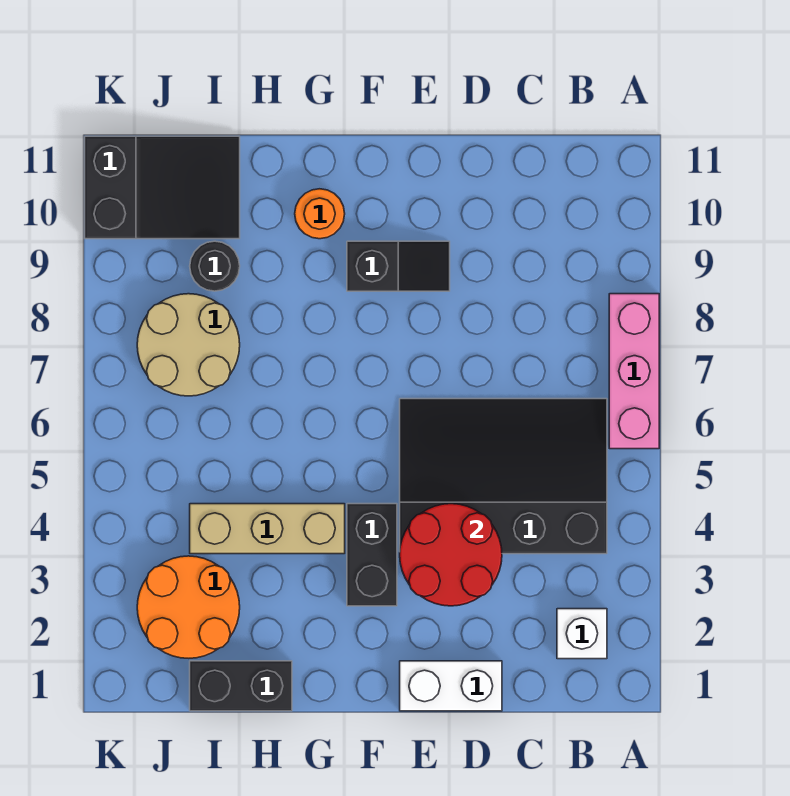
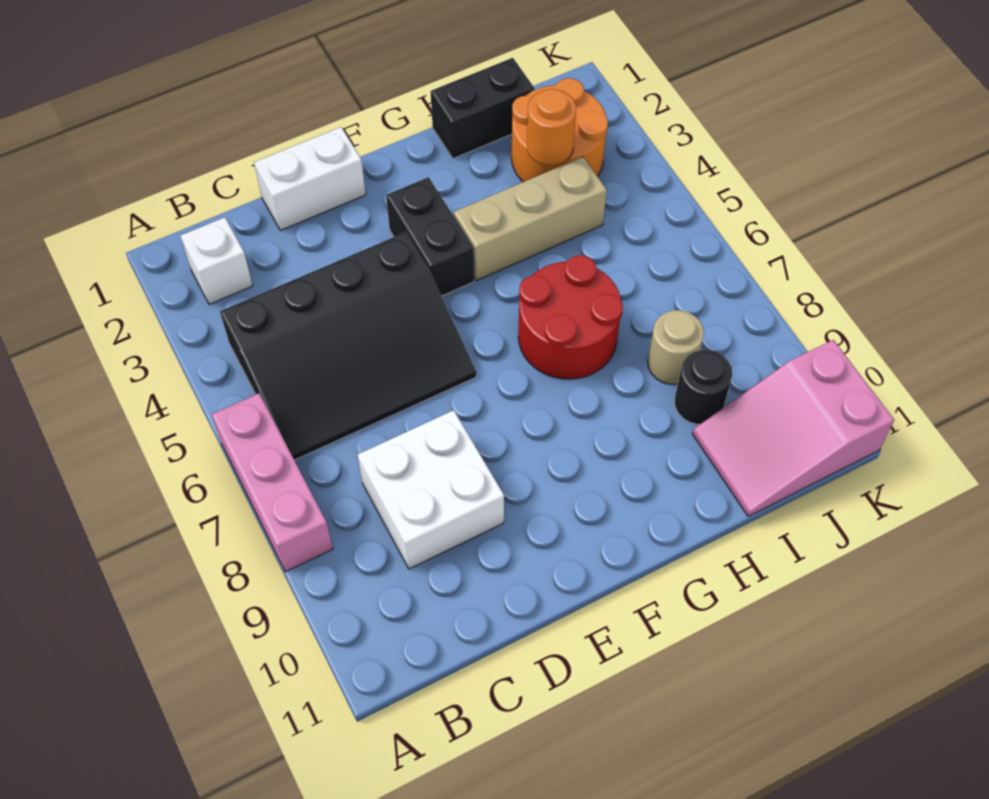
none -> white 2x2 brick [358,410,504,569]
red 2x2 round brick [400,504,502,606] -> red 2x2 round brick moved to [518,255,623,379]
black 1x2 slope [347,241,450,291] -> none
orange 1x1 round brick [295,189,345,239] -> orange 1x1 round brick moved to [527,89,576,165]
tan 2x2 round brick [137,294,240,396] -> tan 1x1 round brick [648,310,704,384]
black 2x3 slope [85,136,240,239] -> pink 2x3 slope [693,340,894,516]

